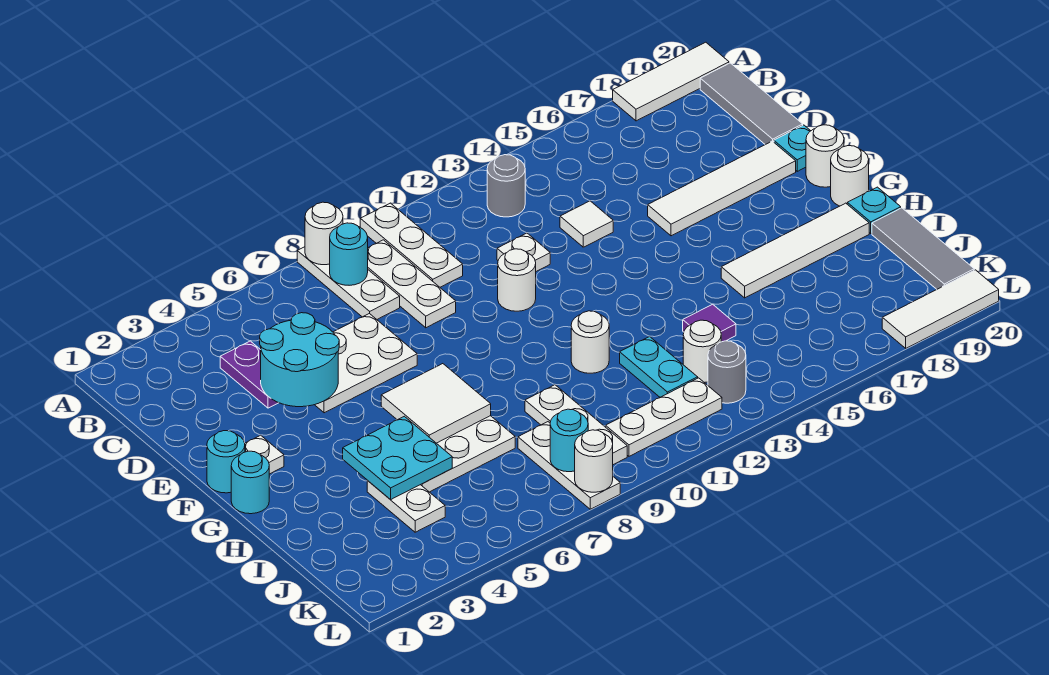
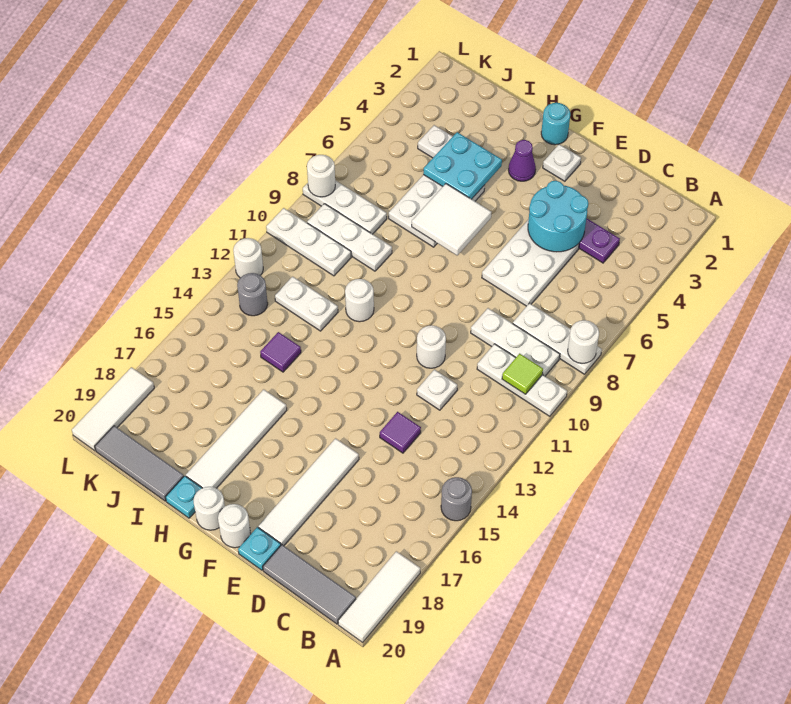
cyan 1x1 round brick [330,223,368,285] -> none
none -> lime 1x1 tile [502,354,543,394]
grey 1x1 round brick [487,155,525,217] -> grey 1x1 round brick moved to [441,477,472,521]
white 1x1 tile [560,201,613,247] -> purple 1x1 tile [380,412,421,453]
cyan 1x1 round brick [207,431,245,493] -> none
none -> purple 1x1 cone [508,140,536,181]
cyan 1x2 plate [620,337,698,397] -> white 1x2 plate [275,277,338,331]
white 1x1 round brick [683,320,721,383] -> white 1x1 round brick moved to [233,238,263,278]
cyan 1x1 round brick [550,409,588,472] -> none
white 1x3 plate [606,378,722,456] -> white 1x3 plate turned to [266,208,351,276]

